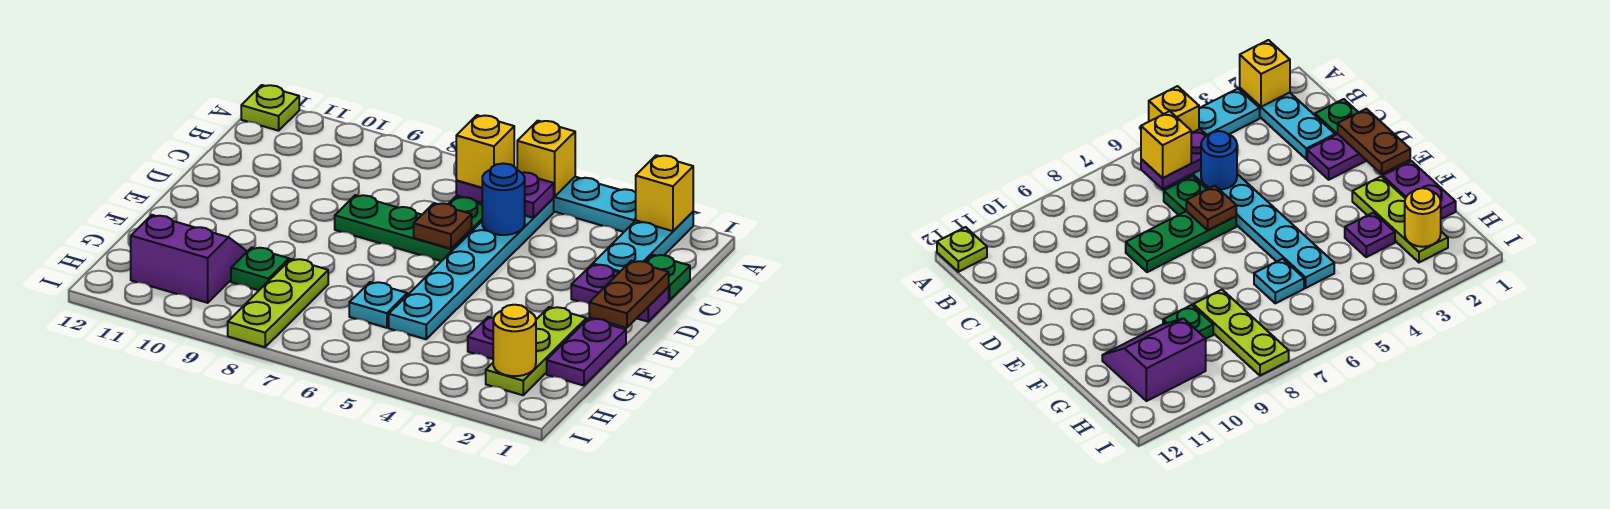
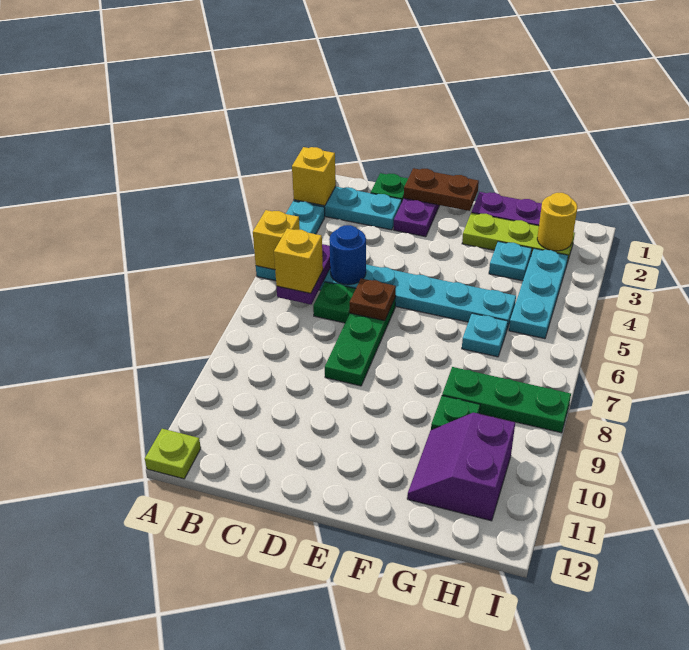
purple 1x1 plate [468,317,494,359] -> cyan 1x1 plate [489,241,532,281]
lime 1x3 plate [228,259,328,347] -> green 1x3 plate [442,367,571,433]
none -> cyan 1x3 plate [509,249,568,339]

